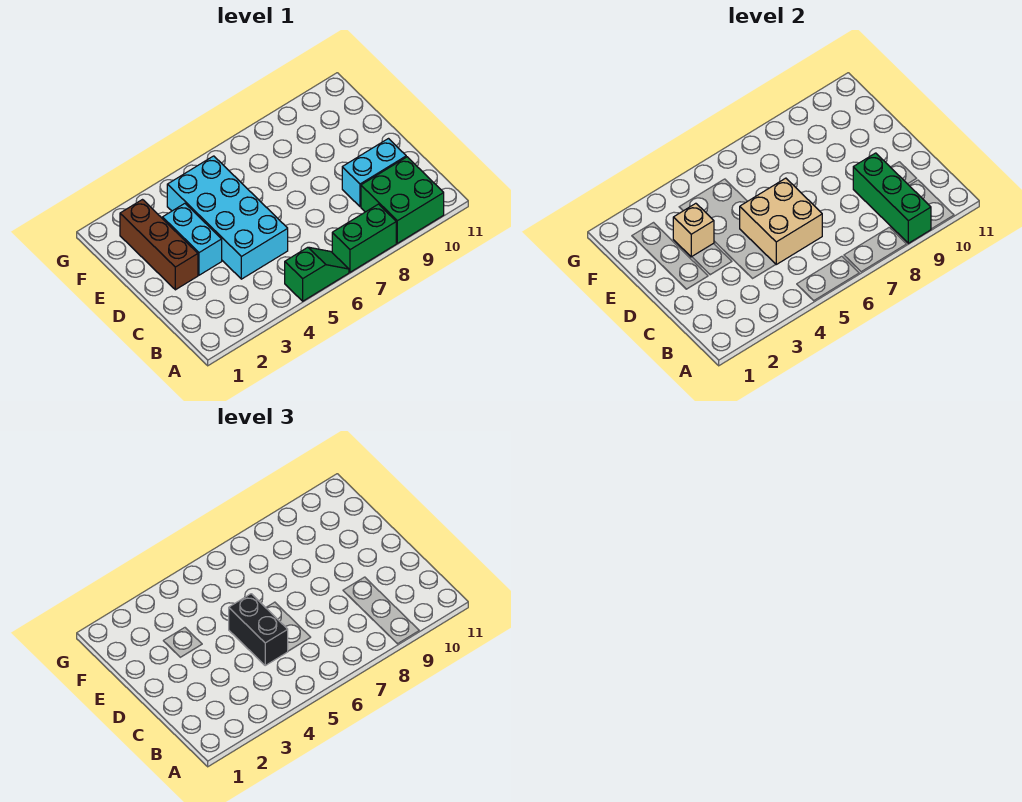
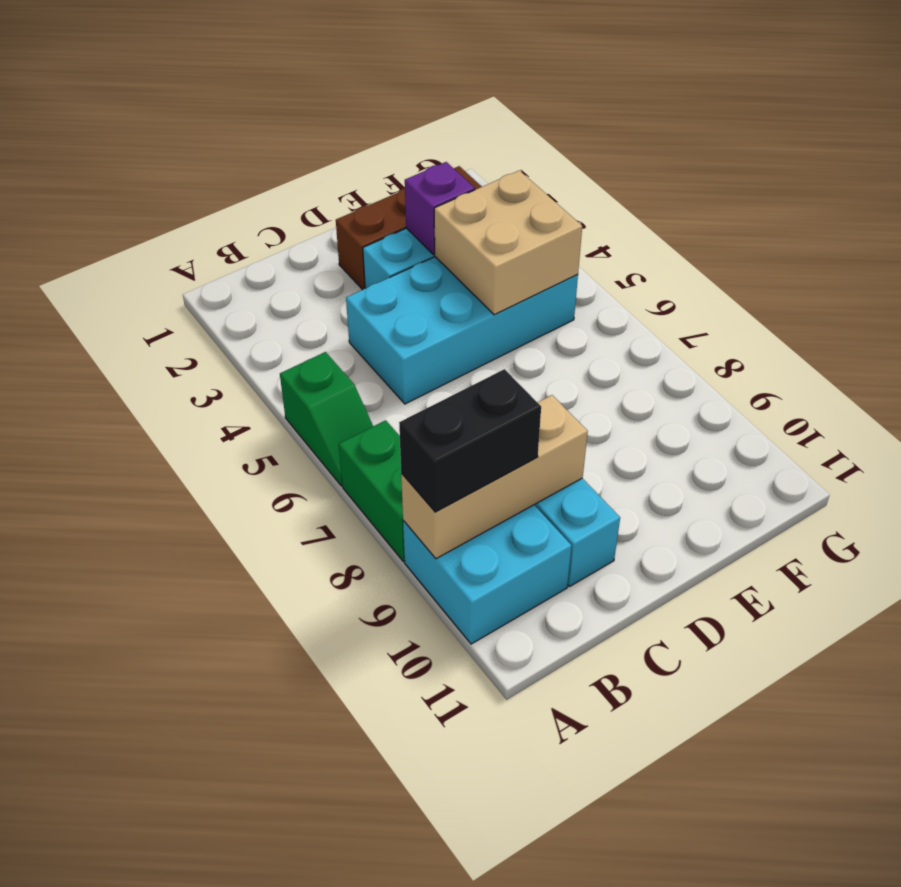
green 2x2 brick [361,157,444,243] -> cyan 2x2 brick [403,505,571,644]
green 1x3 brick [853,153,931,243] -> tan 1x3 brick [401,395,588,559]
tan 2x2 brick [740,178,822,264] -> tan 2x2 brick moved to [434,170,582,315]
black 1x2 brick [229,594,288,665] -> black 1x2 brick moved to [399,369,541,512]
tan 1x1 brick [673,203,714,257] -> purple 1x1 brick [405,162,475,255]

